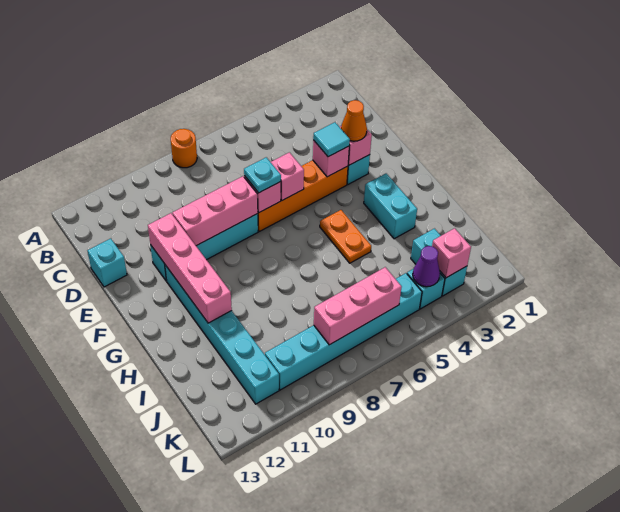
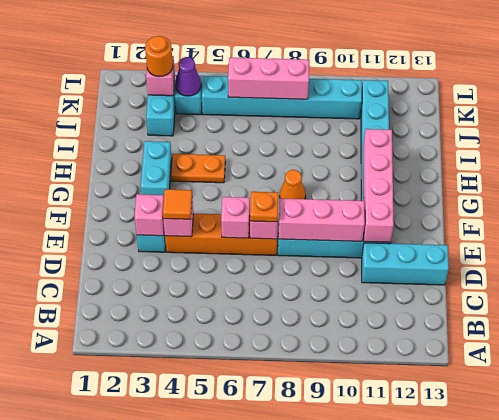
orange 1x1 round brick [171,129,197,168] -> orange 1x1 round brick moved to [145,36,173,77]
cyan 1x1 brick [88,239,127,287] -> cyan 1x3 brick [362,243,449,285]
orange 1x1 cone [341,100,367,141] -> orange 1x1 cone moved to [279,170,306,199]
cyan 1x1 tile [313,122,350,157] -> orange 1x1 tile [163,189,192,219]
cyan 1x1 plate [244,157,281,193] -> orange 1x1 plate [250,192,278,222]
orange 1x2 plate [320,210,371,263] -> orange 1x2 plate turned to [171,154,225,183]

